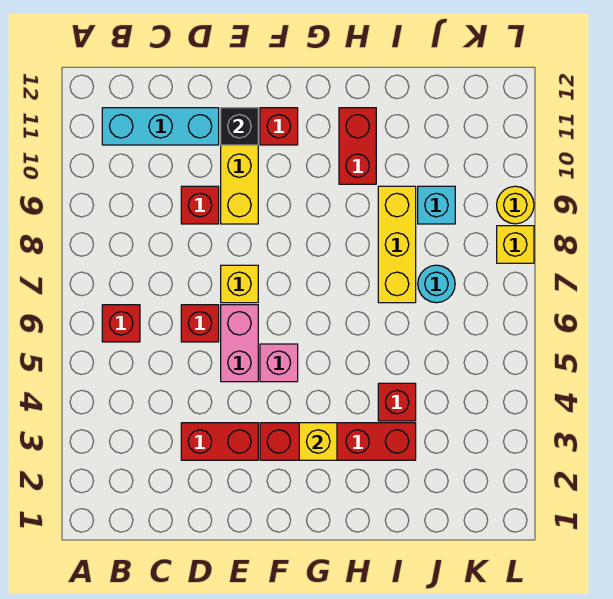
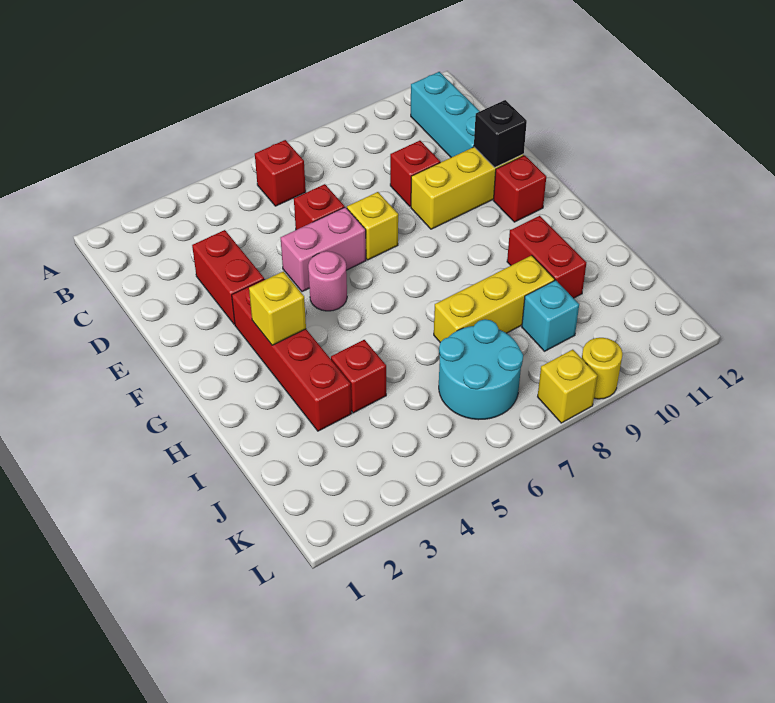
pink 1x1 brick [260,344,298,382] -> pink 1x1 round brick [308,251,347,311]
red 1x2 brick [339,108,376,184] -> red 1x2 brick turned to [507,216,586,298]
cyan 1x1 round brick [418,265,455,303] -> cyan 2x2 round brick [439,319,523,420]

